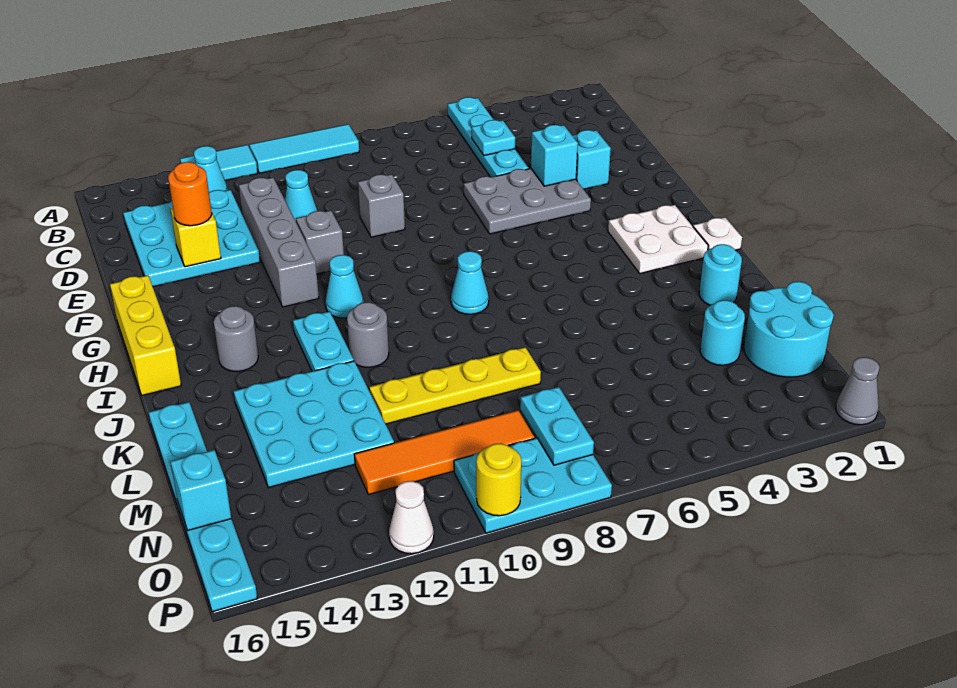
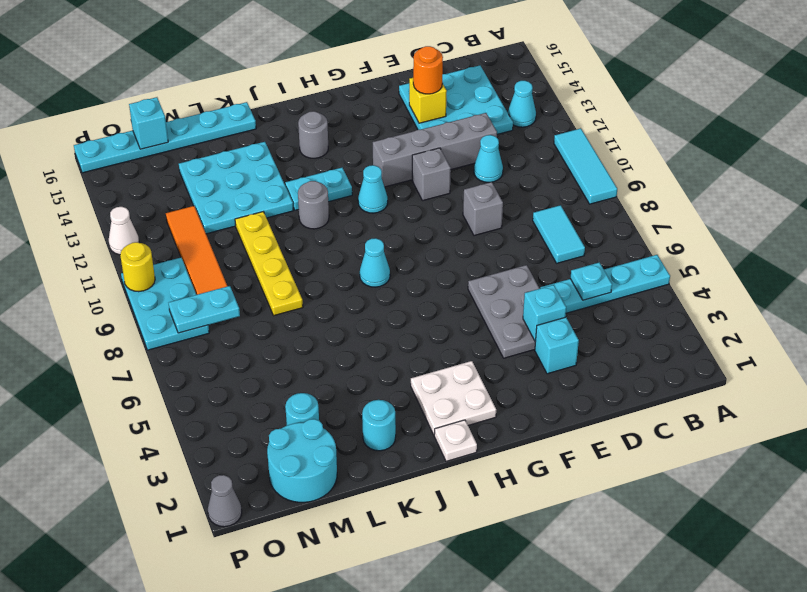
cyan 1x2 tile [180,145,258,180] -> cyan 1x2 tile moved to [533,205,585,263]
yellow 1x3 brick [110,275,181,395] -> none

